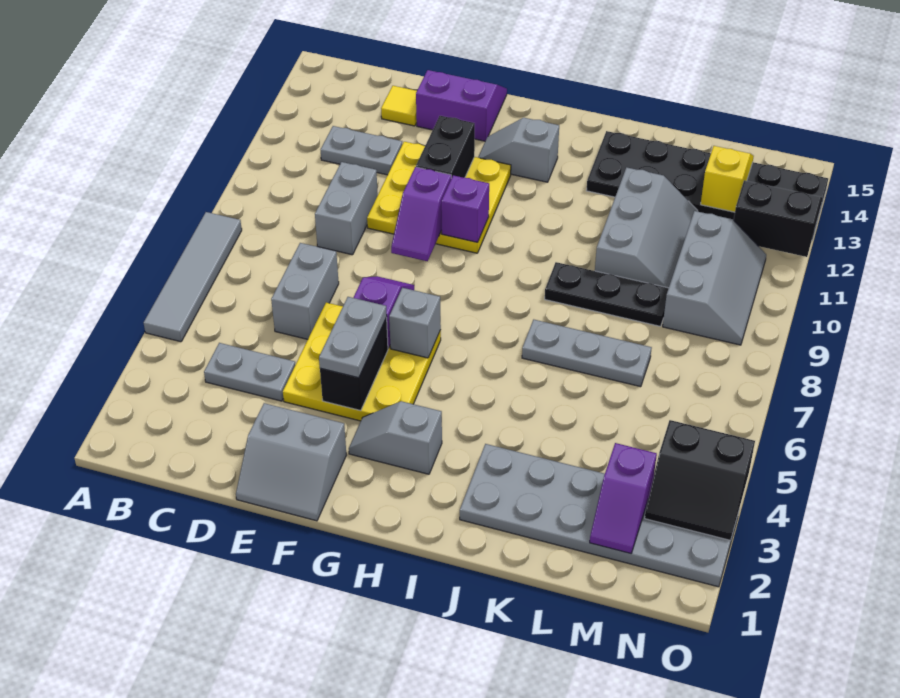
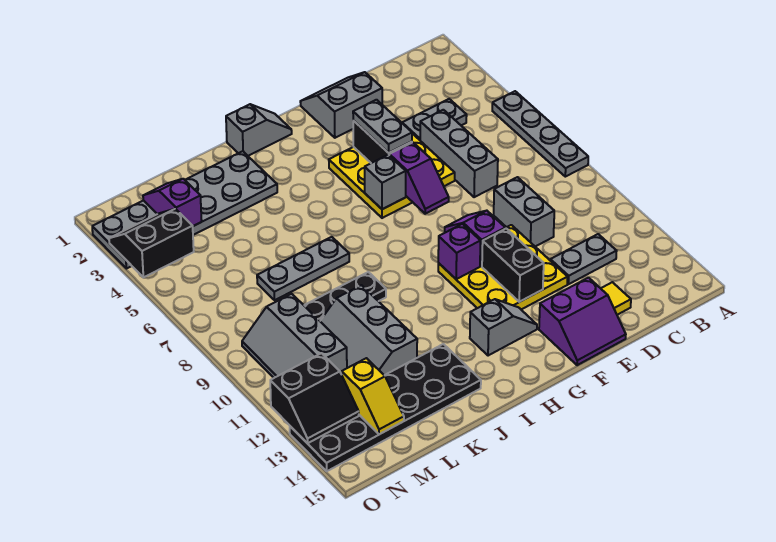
grey 1x4 tile [144,212,242,342] -> grey 1x4 plate [492,91,588,177]
grey 1x2 brick [271,243,339,339] -> grey 1x3 brick [420,110,498,197]
grey 1x2 slope [349,401,442,474] -> grey 1x2 slope moved to [226,104,292,156]

